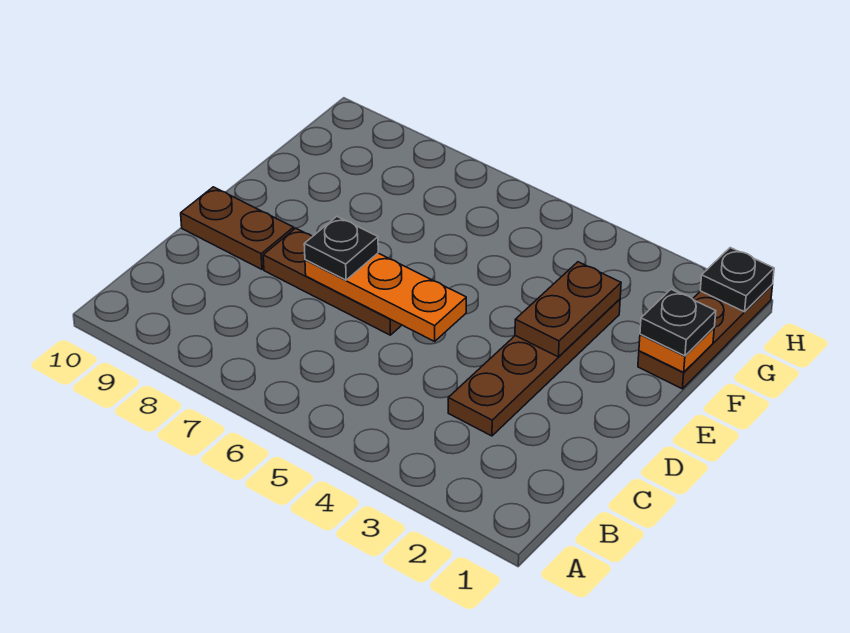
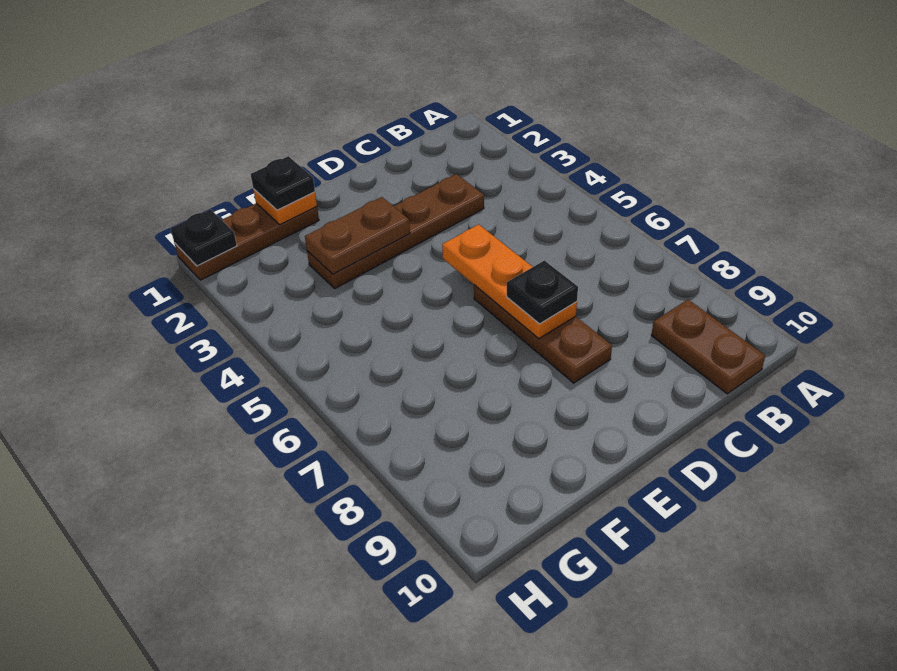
brown 1x2 plate [181,187,294,269] -> brown 1x2 plate moved to [651,300,765,394]

